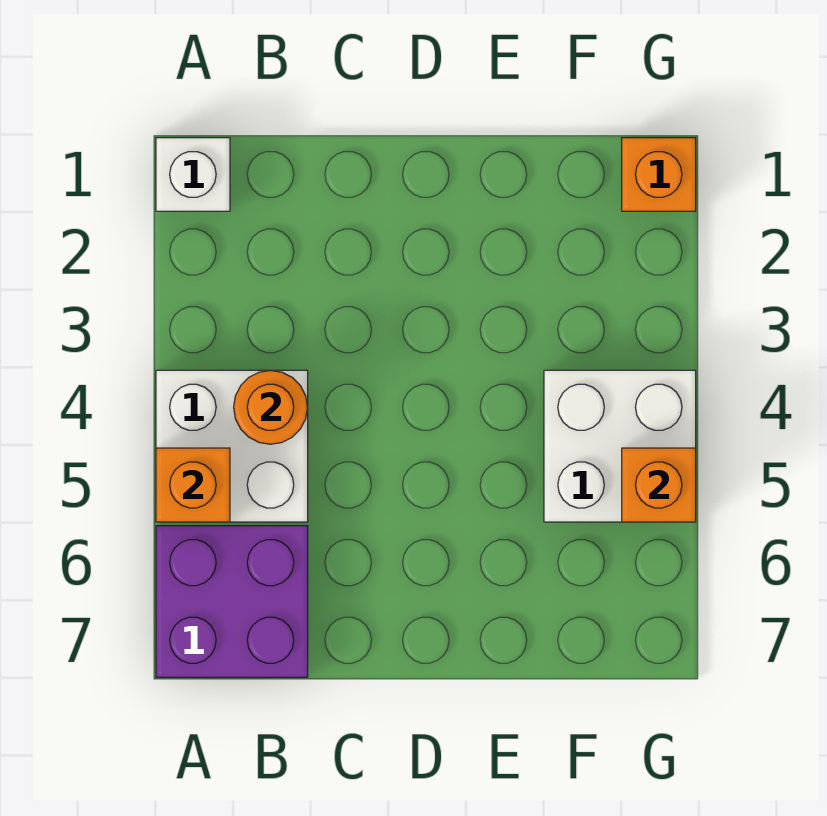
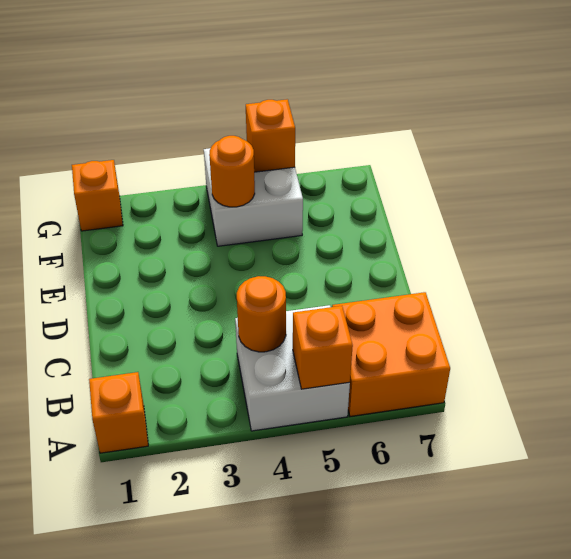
white 1x1 brick [156,138,230,211] -> orange 1x1 brick [89,372,148,453]
purple 2x2 brick [156,526,308,677] -> orange 2x2 brick [332,292,450,416]
none -> orange 1x1 round brick [209,136,255,207]

